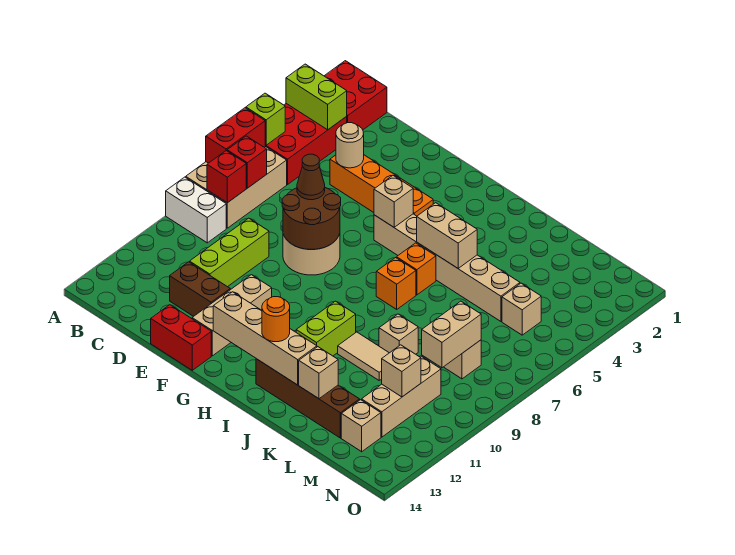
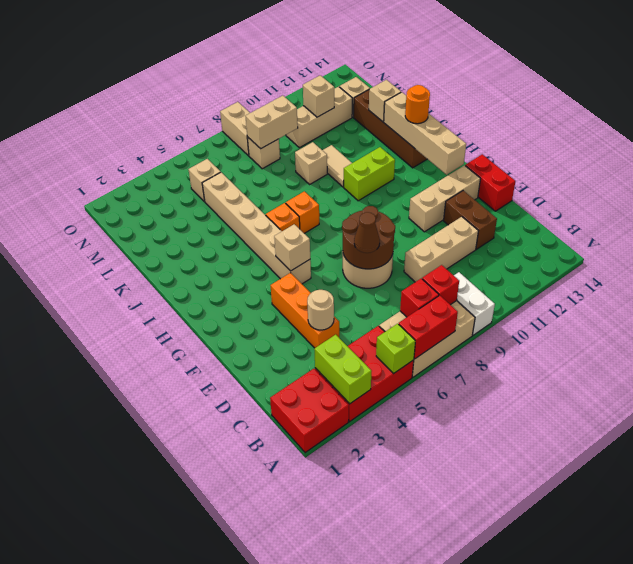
orange 1x4 brick [330,155,433,216] -> orange 1x3 brick [270,273,339,348]
lime 1x3 brick [190,218,269,287] -> tan 1x3 brick [404,217,478,282]
tan 1x2 brick [417,203,477,268] -> tan 1x2 brick moved to [220,102,250,156]

